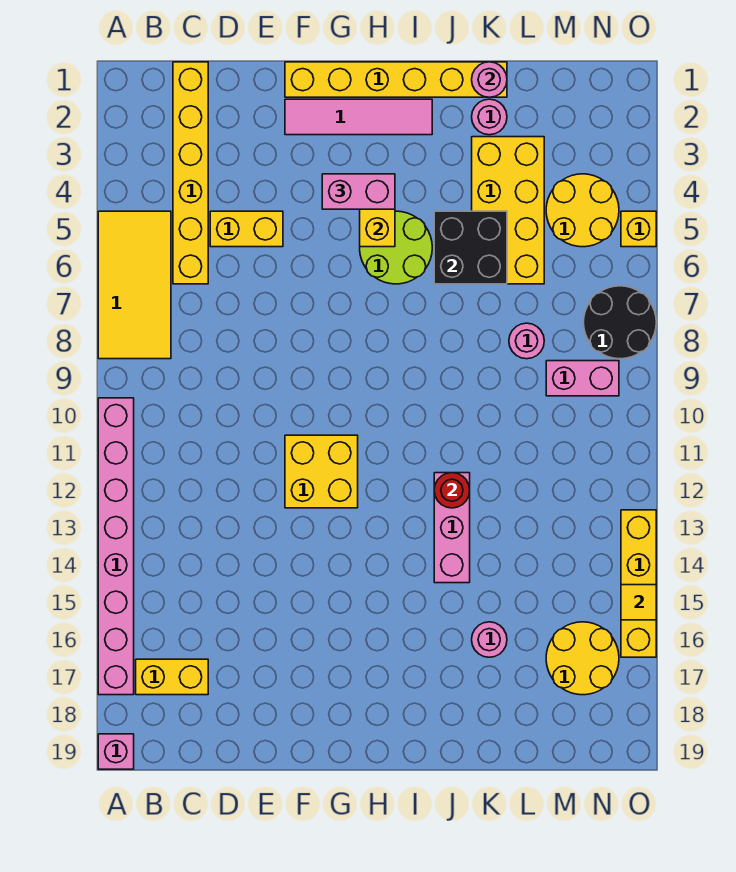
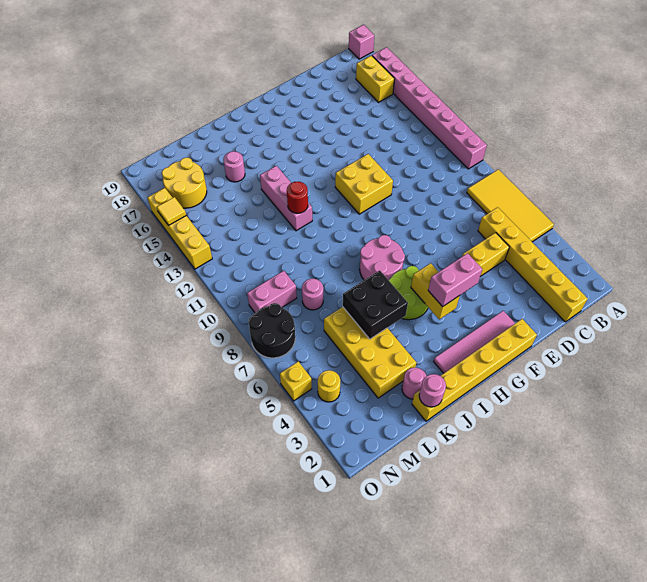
yellow 1x2 brick [136,659,208,695] -> yellow 1x2 brick turned to [356,56,394,102]
none -> pink 2x2 round brick [360,235,405,280]
yellow 2x2 round brick [546,174,619,247] -> yellow 1x1 round brick [318,370,340,402]

